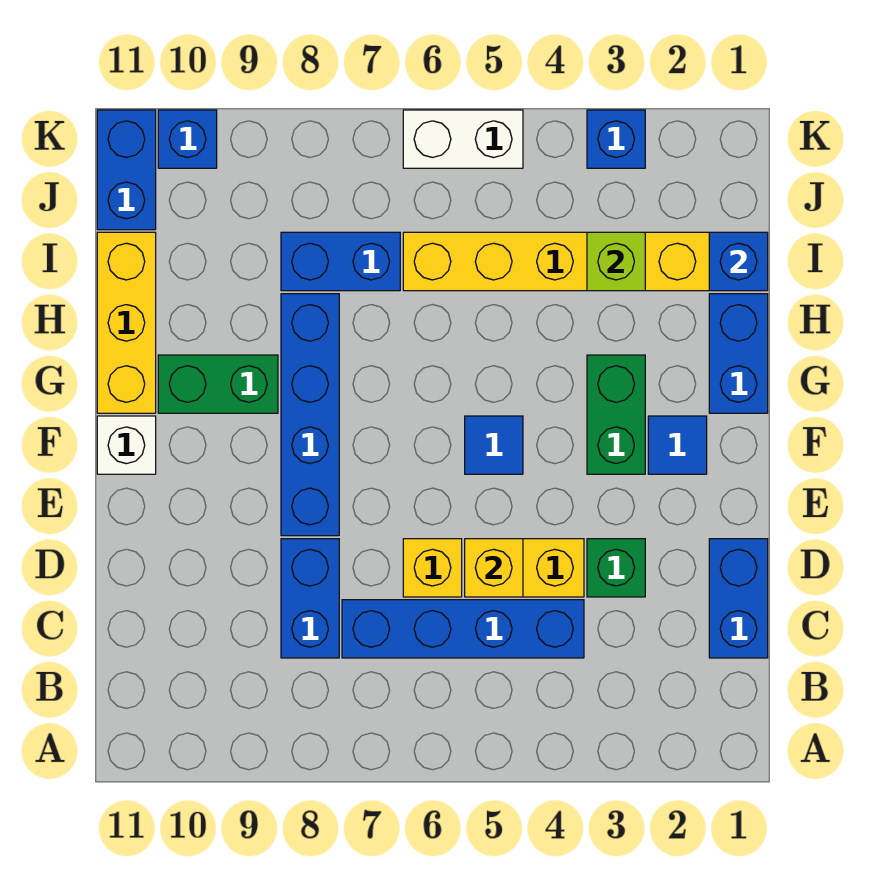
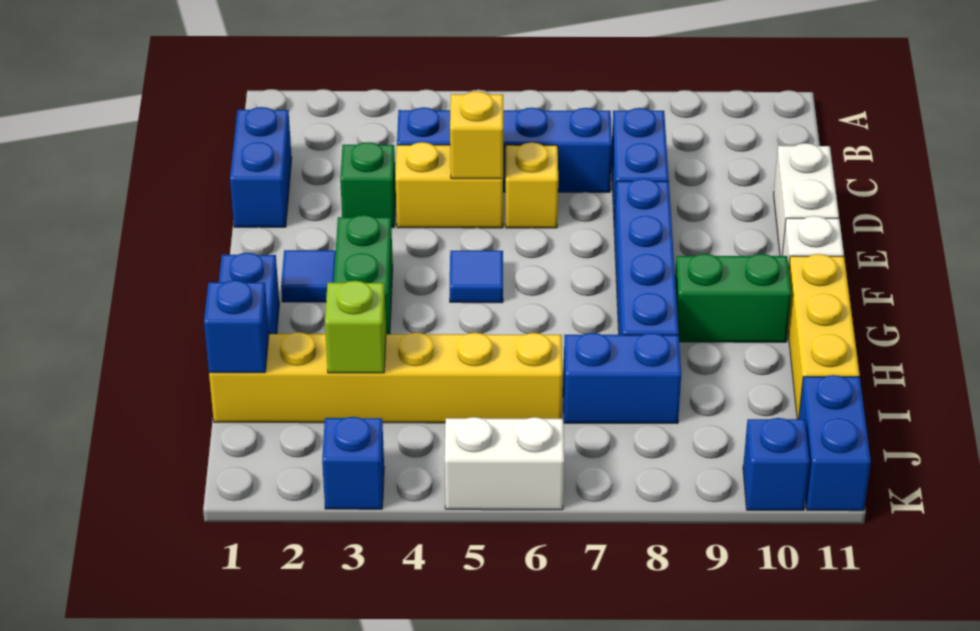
none -> white 1x2 brick [774,143,839,256]

